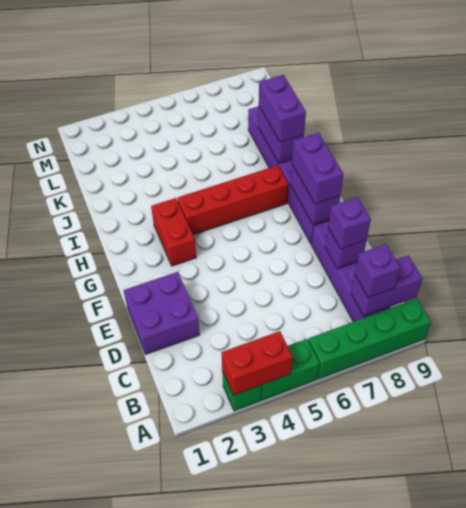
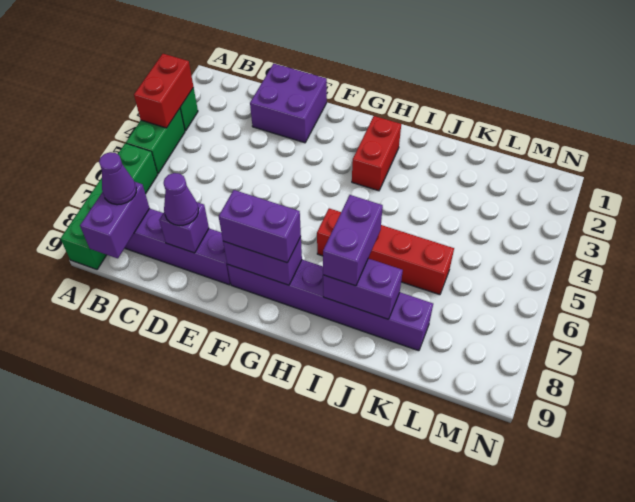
purple 1x1 brick [355,244,400,297] -> purple 1x1 cone [99,152,136,205]
purple 1x1 brick [328,197,371,249] -> purple 1x1 cone [164,173,198,226]
red 1x2 brick [151,198,196,266] -> red 1x2 brick turned to [352,116,401,191]
red 1x4 brick [177,165,288,235] -> red 1x4 brick turned to [317,208,454,295]
purple 1x2 brick [259,75,306,142] -> purple 1x2 brick turned to [323,195,383,286]

